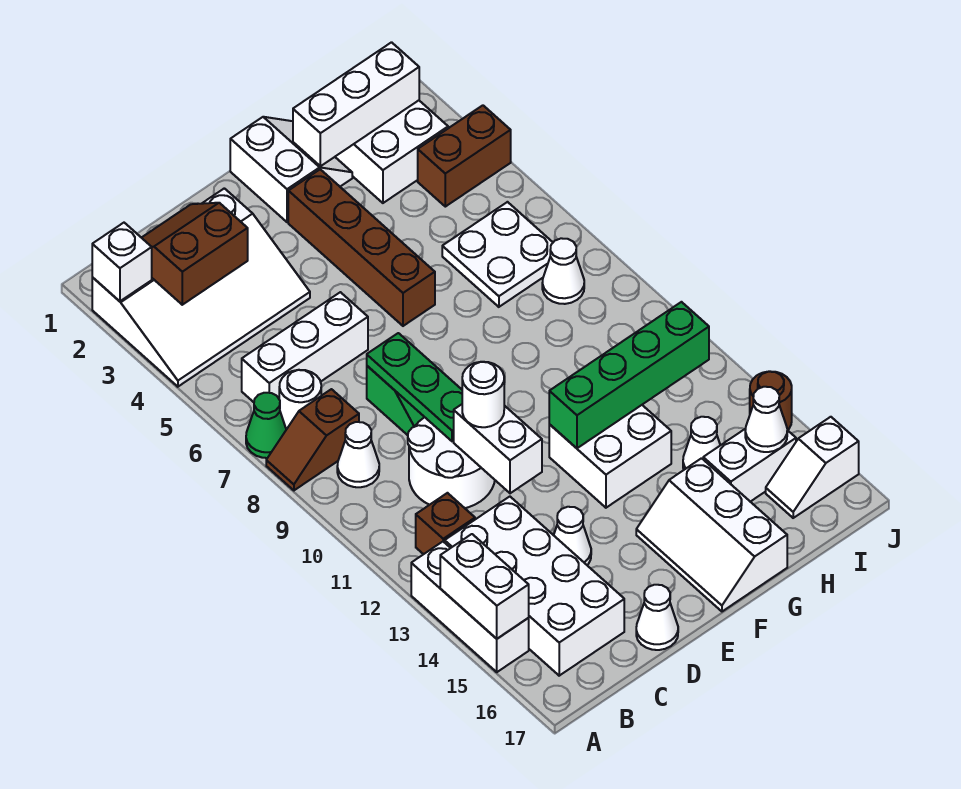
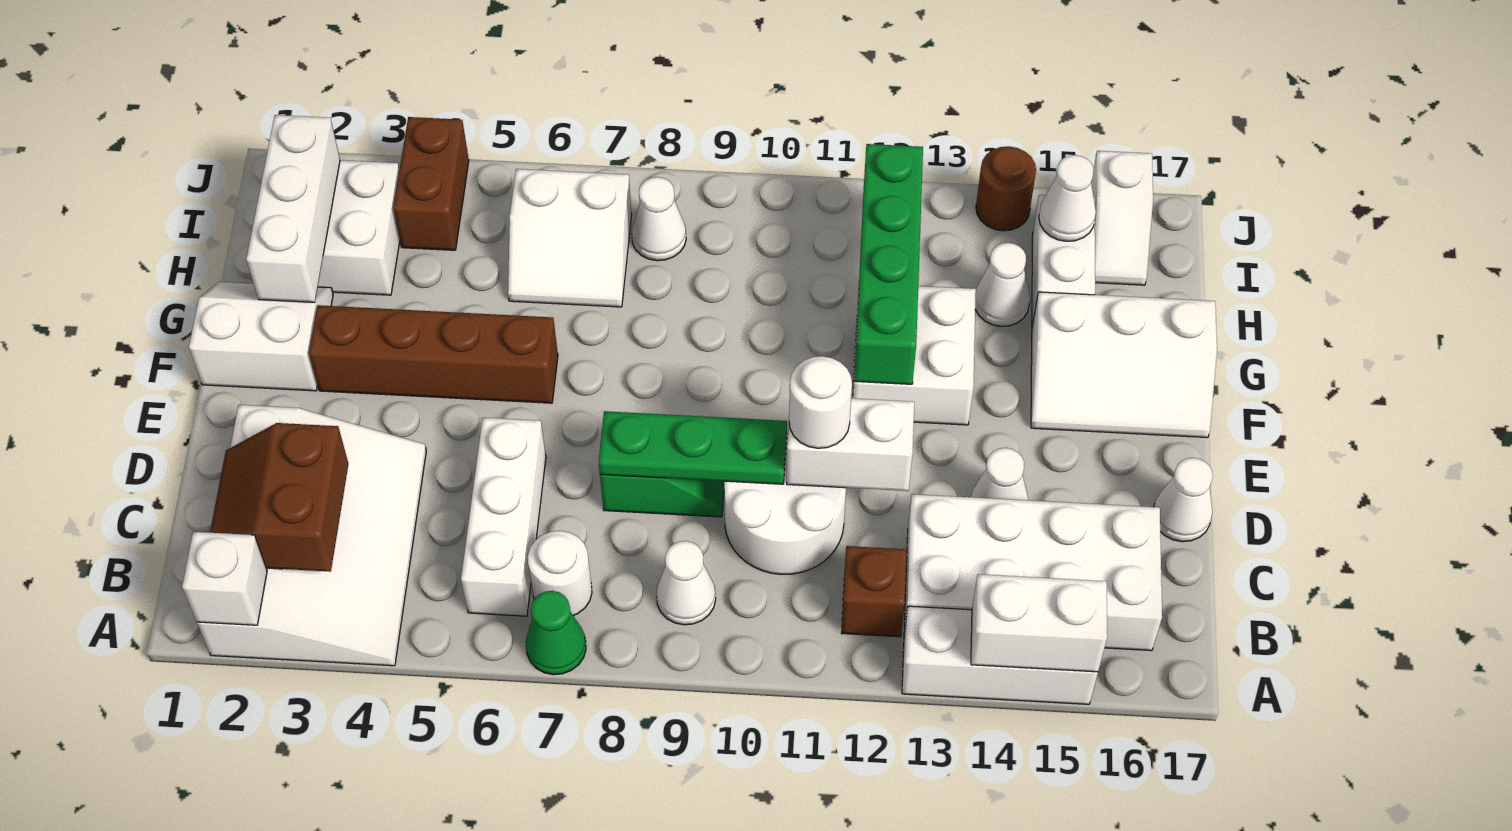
brown 1x2 slope [266,389,359,490] -> none
white 2x2 plate [442,202,553,307] -> white 2x2 slope [508,169,632,307]

